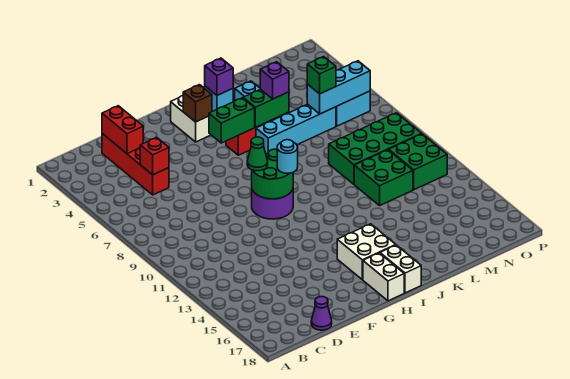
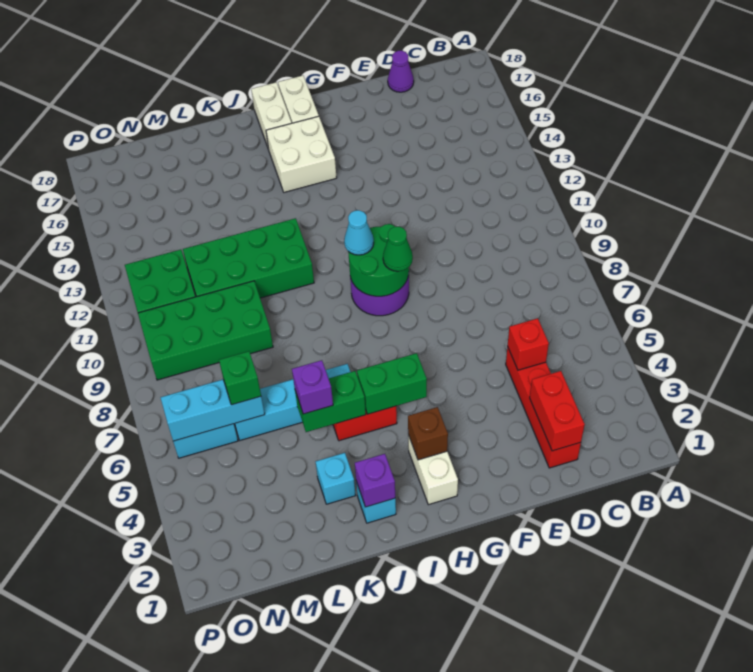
cyan 1x1 round brick [277,140,298,173] -> cyan 1x1 cone [344,210,374,255]
green 2x2 brick [354,150,413,206] -> green 2x4 brick [183,218,314,298]

